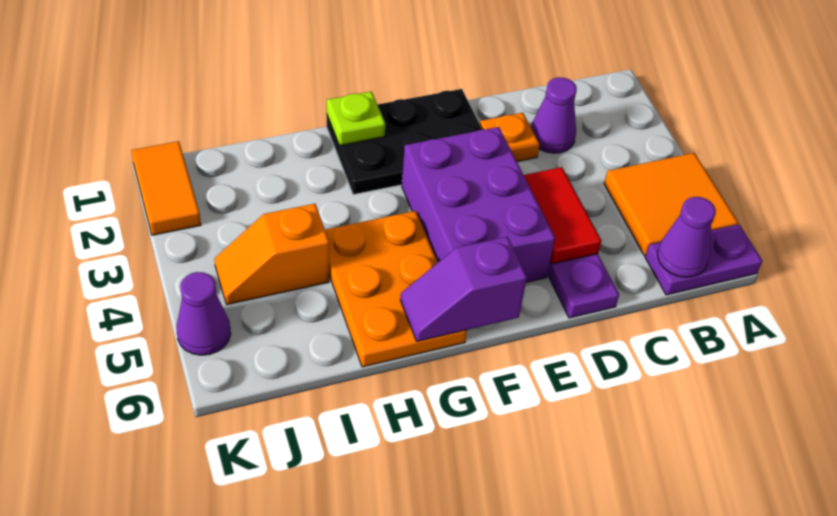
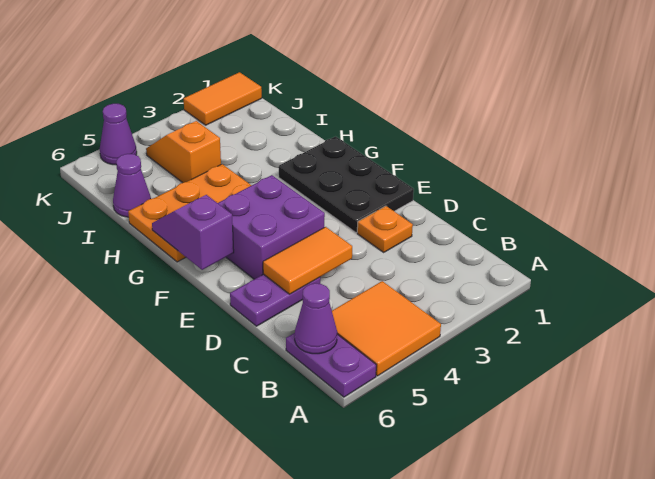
purple 1x1 cone [531,77,577,153] -> purple 1x1 cone moved to [113,154,151,217]
red 1x2 tile [524,167,601,264] -> orange 1x2 tile [263,227,352,294]
purple 2x3 brick [402,127,555,282] -> purple 2x2 brick [218,175,325,279]
lime 1x1 plate [327,92,385,146] -> none

